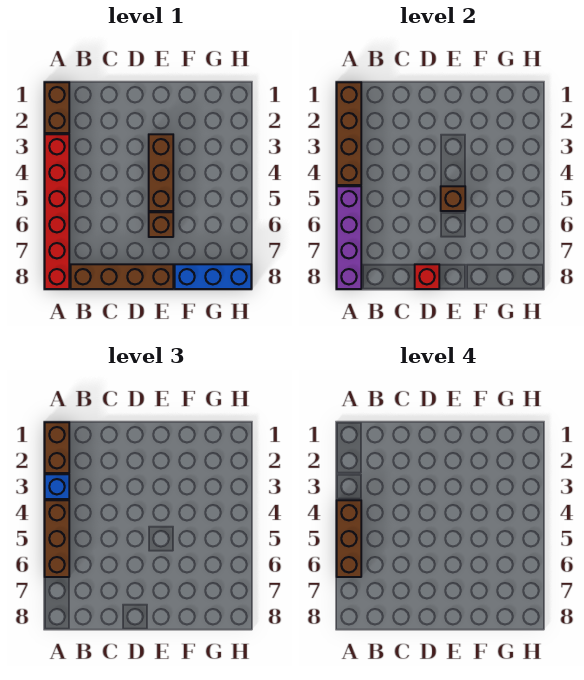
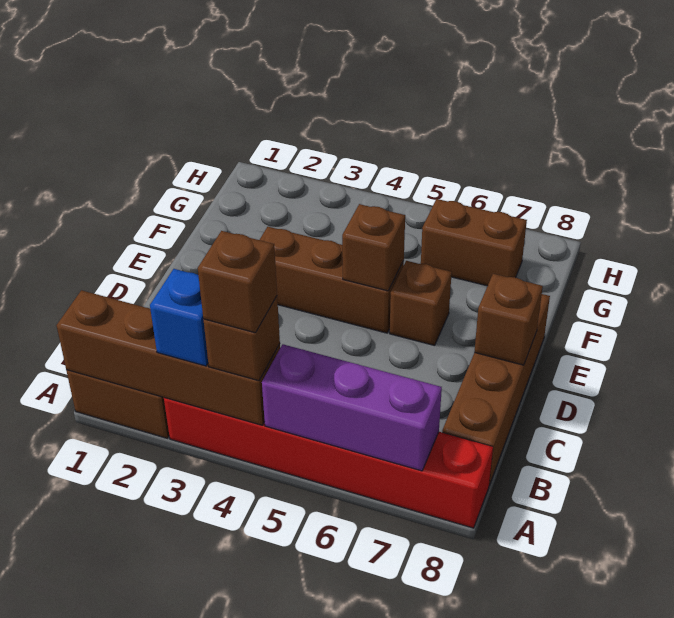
brown 1x2 brick [45,422,69,473] -> brown 1x2 brick moved to [421,199,527,286]
brown 1x3 brick [45,500,69,577] -> brown 1x1 brick [204,296,280,381]
brown 1x3 brick [337,500,361,577] -> brown 1x1 brick [198,231,277,333]
purple 1x4 brick [337,186,361,289] -> purple 1x3 brick [262,344,442,471]
red 1x1 brick [415,264,439,289] -> brown 1x1 brick [474,274,543,365]
blue 1x3 brick [175,264,251,289] -> none

